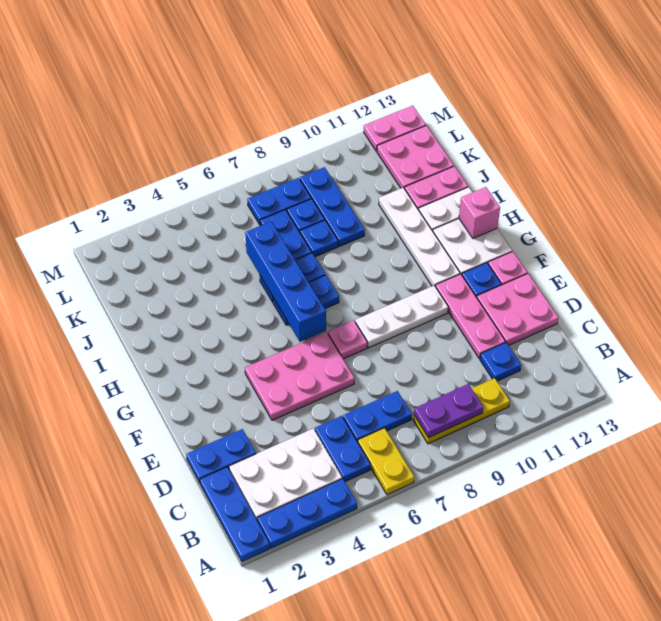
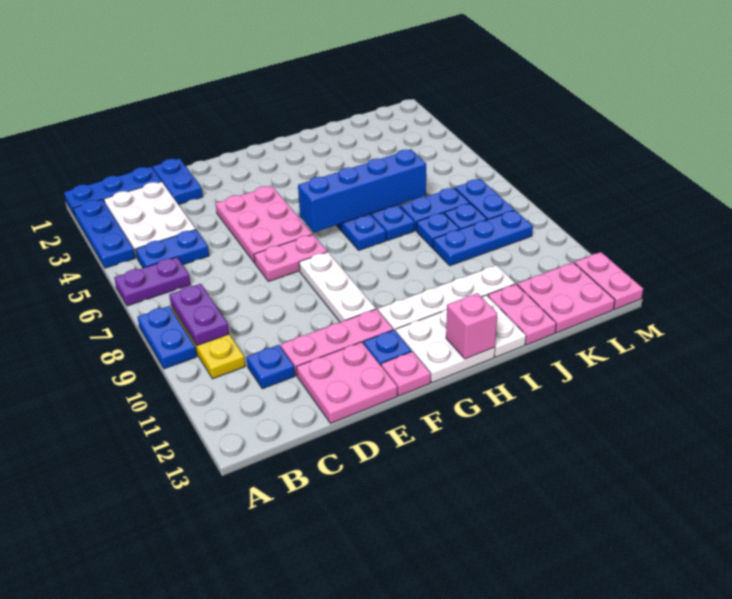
yellow 1x2 plate [358,428,414,495] -> purple 1x2 plate [114,257,191,306]
blue 1x2 plate [343,391,412,442] -> blue 1x2 plate moved to [137,306,197,369]
pink 1x1 plate [328,320,368,359] -> pink 1x2 plate [254,234,327,281]

